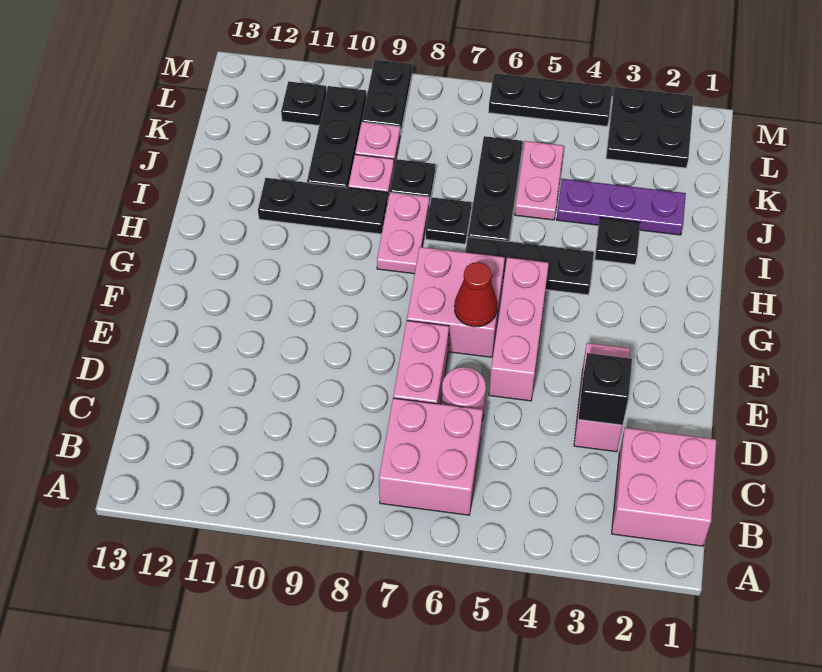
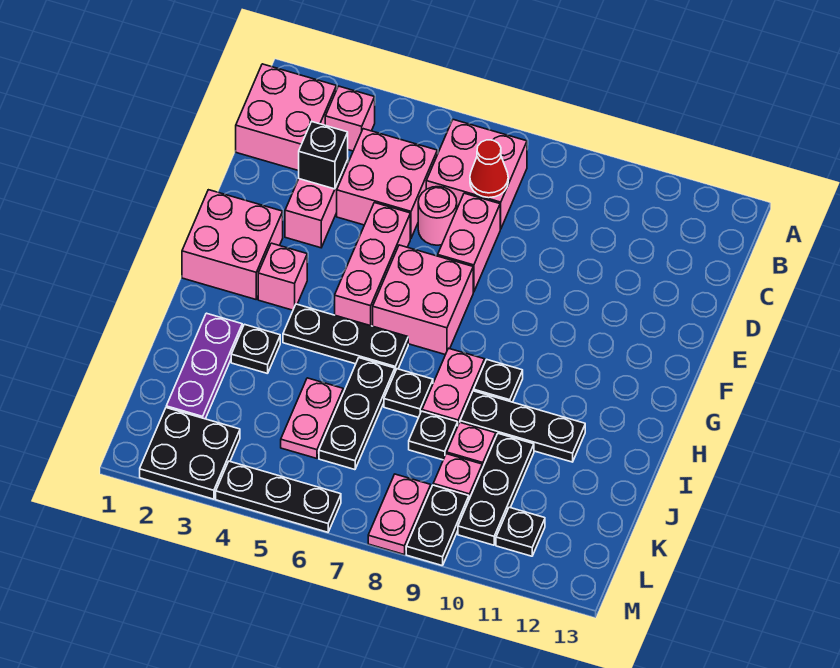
none -> pink 1x1 brick [325,86,375,151]
none -> pink 2x2 brick [337,129,437,239]
none -> pink 2x2 brick [182,190,283,299]
red 1x1 cone [455,262,497,327] -> red 1x1 cone moved to [470,140,508,198]
none -> pink 1x1 brick [258,243,307,310]
none -> black 1x1 plate [474,360,523,402]
purple 1x3 plate [557,179,686,235] -> purple 1x3 plate turned to [166,313,242,419]
none -> pink 1x2 plate [368,474,431,554]

